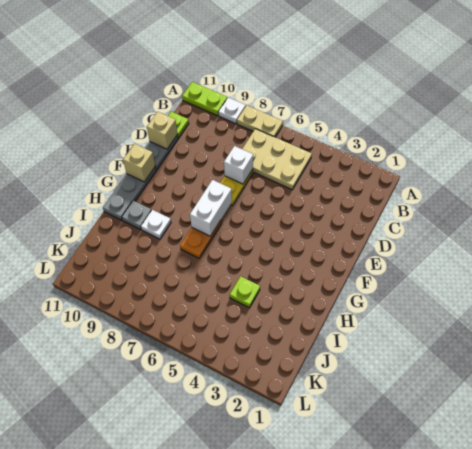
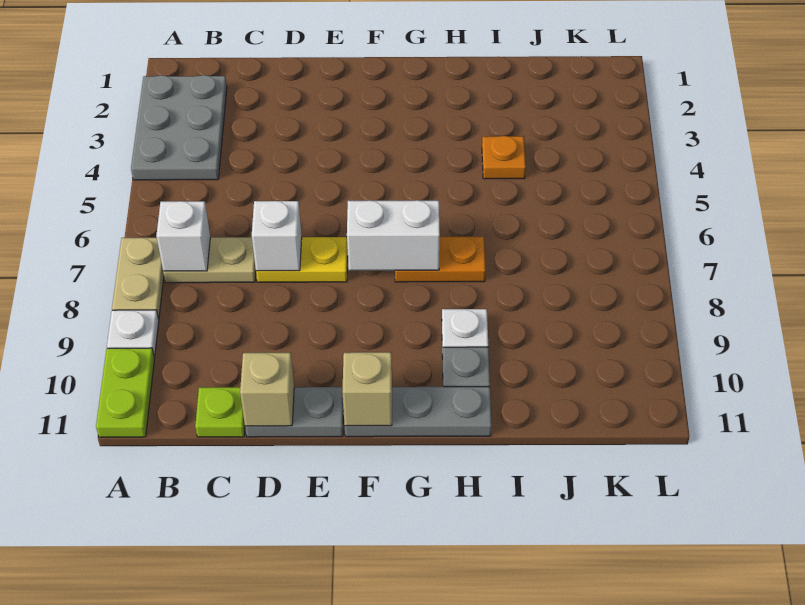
none -> grey 2x3 plate [131,75,227,180]
tan 2x3 plate [242,129,312,190] -> tan 1x2 plate [163,237,256,283]
none -> white 1x1 brick [156,201,210,271]
lime 1x1 plate [230,276,260,308] -> orange 1x1 plate [482,136,526,179]

